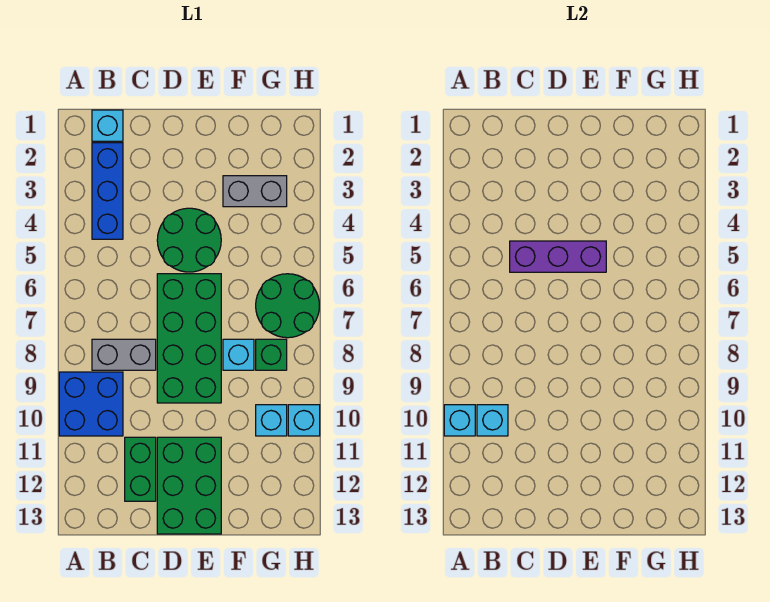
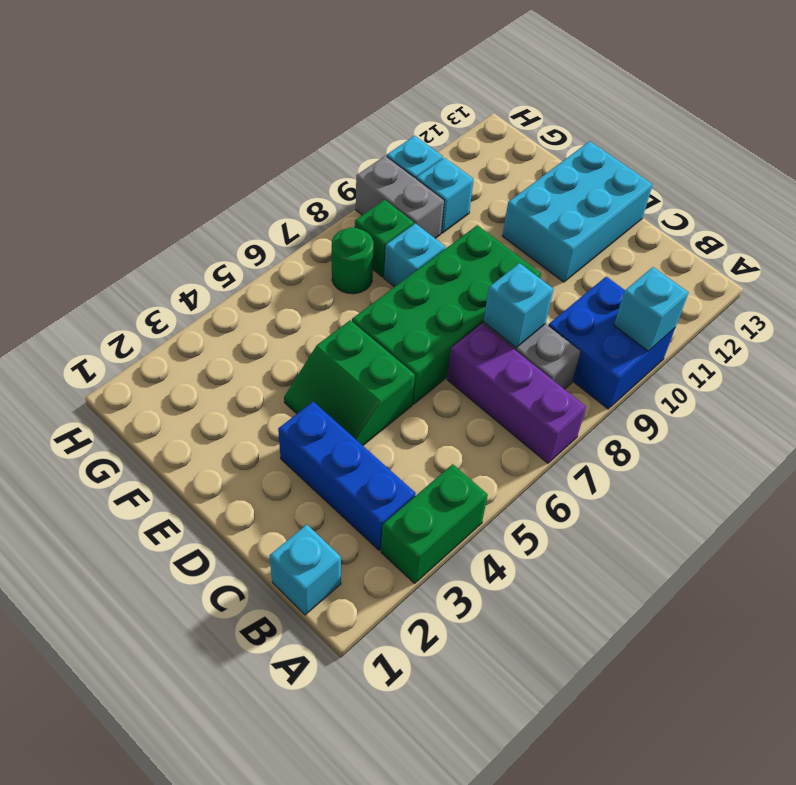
blue 1x3 brick [92,143,123,239] -> blue 1x3 brick turned to [278,402,416,550]
cyan 1x1 brick [477,405,508,436] -> cyan 1x1 brick moved to [483,263,553,348]
purple 1x3 brick [510,241,606,272] -> purple 1x3 brick moved to [447,324,586,463]
green 1x2 brick [125,437,156,501] -> green 1x2 brick moved to [381,464,488,583]
green 2x2 round brick [157,208,221,272] -> green 2x2 slope [284,320,415,445]
green 2x3 brick [157,437,221,534] -> cyan 2x3 brick [502,141,653,282]
grey 1x2 brick [223,176,287,207] -> grey 1x2 brick moved to [356,156,444,238]
green 2x2 round brick [256,274,319,338] -> green 1x1 round brick [332,228,374,294]

